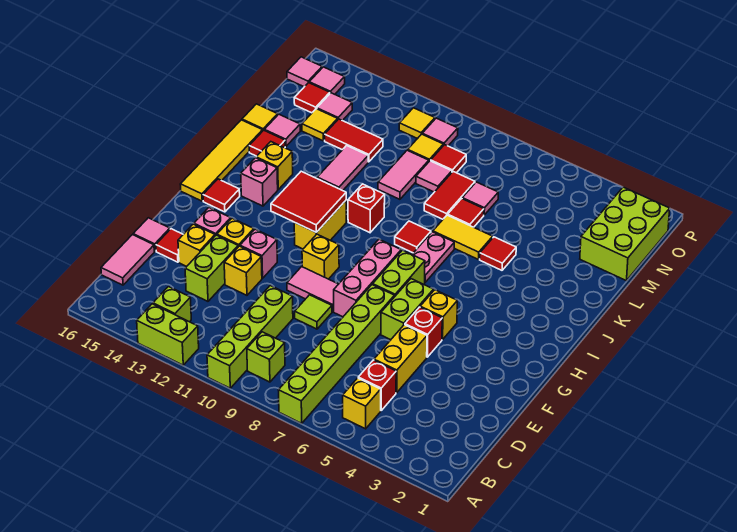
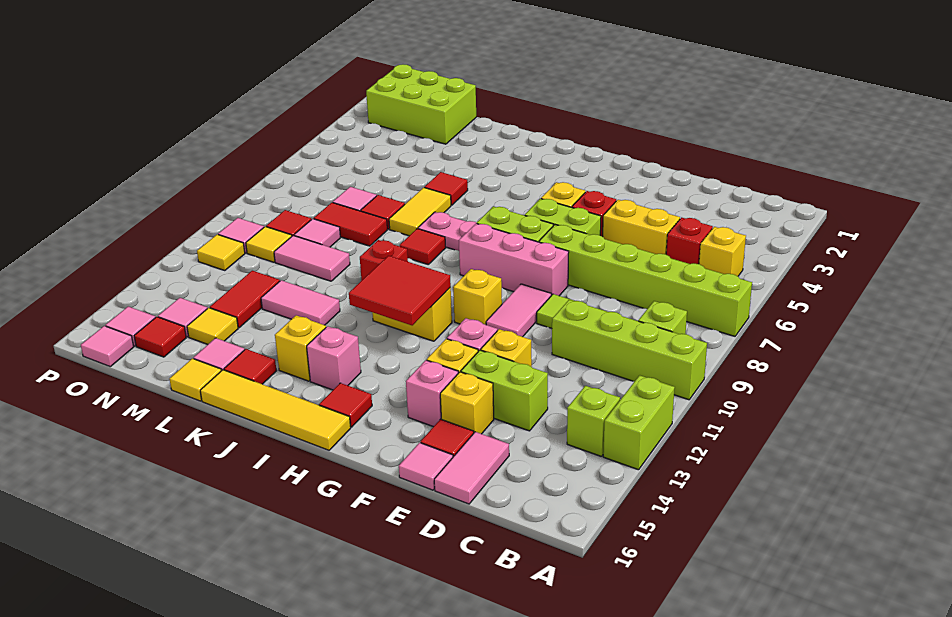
pink 1x2 tile [101,235,154,285] -> pink 1x2 tile turned to [434,432,509,504]

